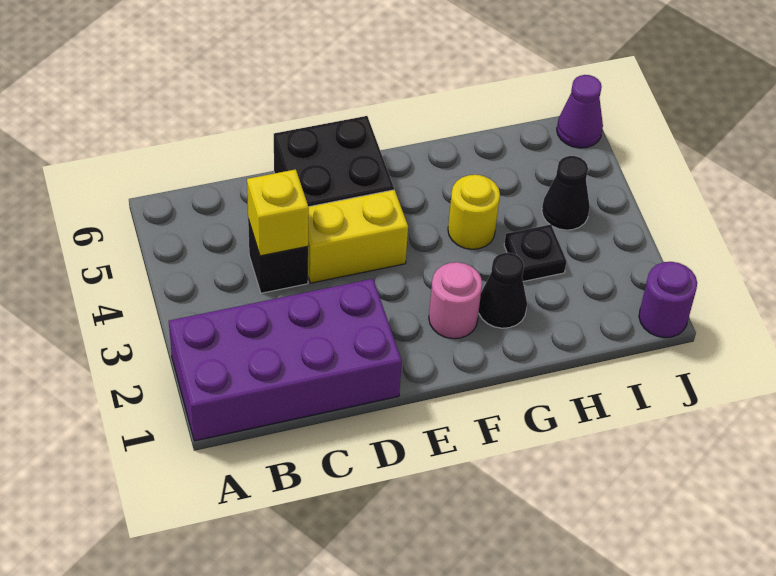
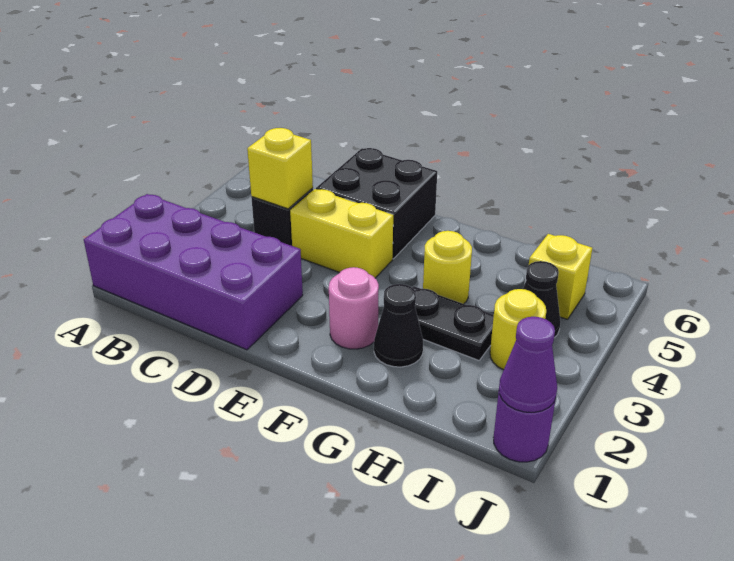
black 1x1 plate [504,225,567,282] -> black 1x2 plate [412,286,494,360]
none -> yellow 1x1 round brick [490,289,546,370]
none -> yellow 1x1 brick [529,234,592,319]
purple 1x1 cone [557,75,603,148] -> purple 1x1 cone moved to [499,317,557,412]

